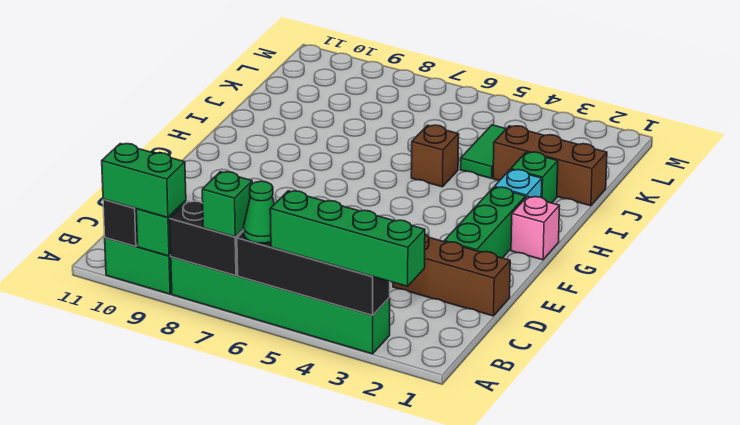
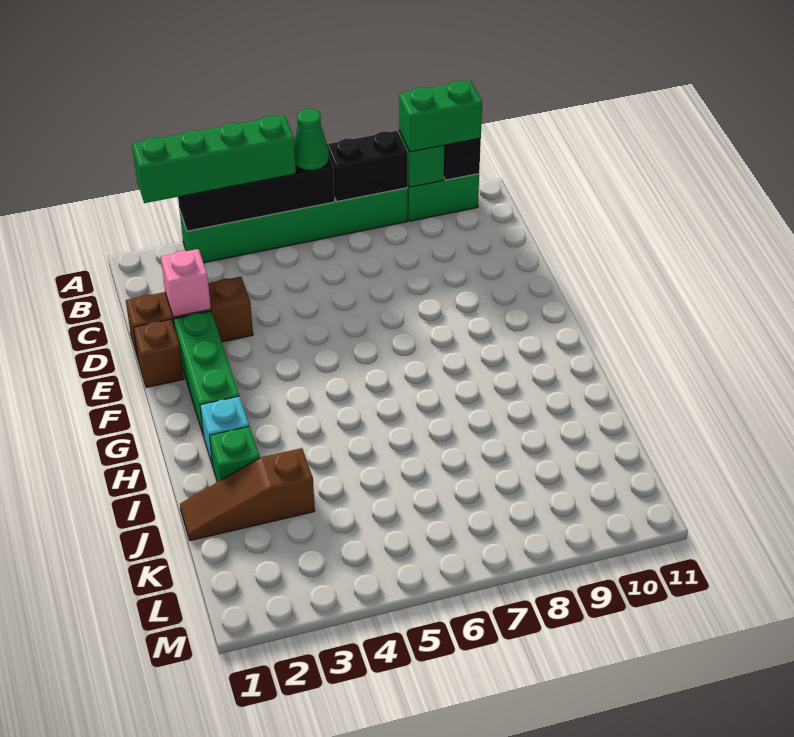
green 1x1 brick [202,172,252,237] -> none
pink 1x1 brick [511,197,560,260] -> pink 1x1 brick moved to [161,249,211,317]
brown 1x1 brick [411,125,459,187] -> brown 1x1 brick moved to [133,320,184,388]
brown 1x3 brick [493,126,607,206] -> brown 1x3 slope [180,448,315,541]
green 1x2 tile [460,125,506,178] -> none

